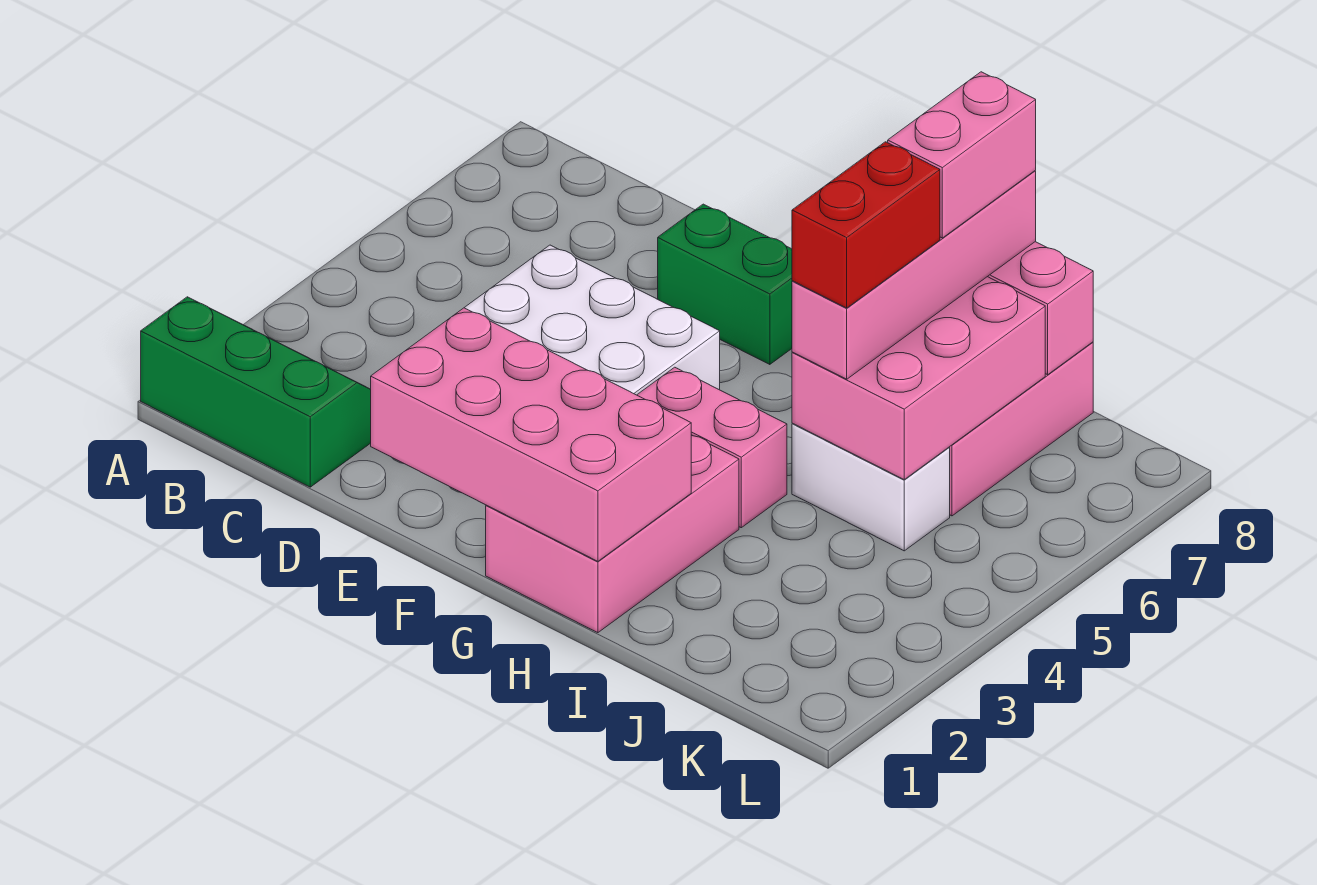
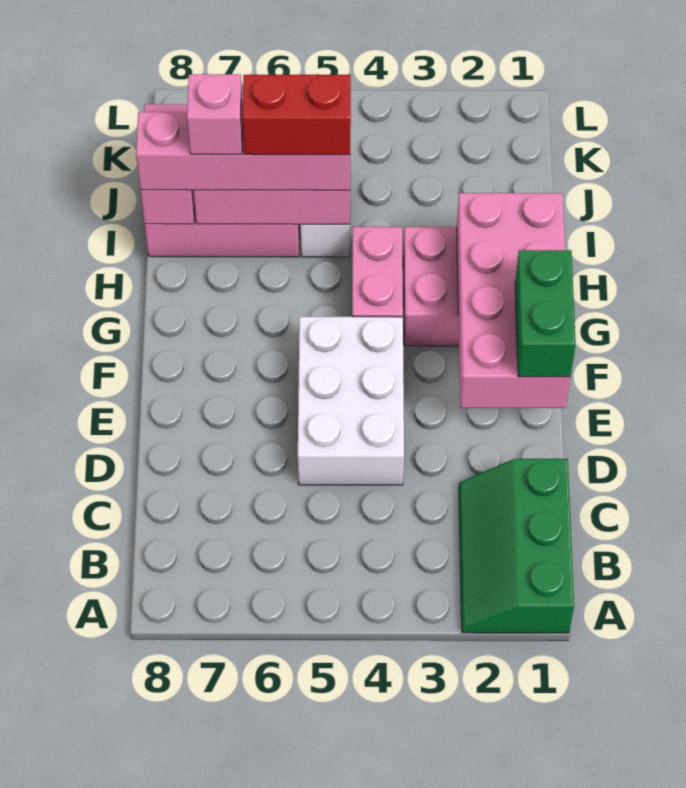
green 1x2 brick [658,204,792,365] -> green 1x2 brick moved to [515,250,576,377]
pink 1x2 brick [888,72,1036,238] -> pink 1x1 brick [187,74,243,154]

